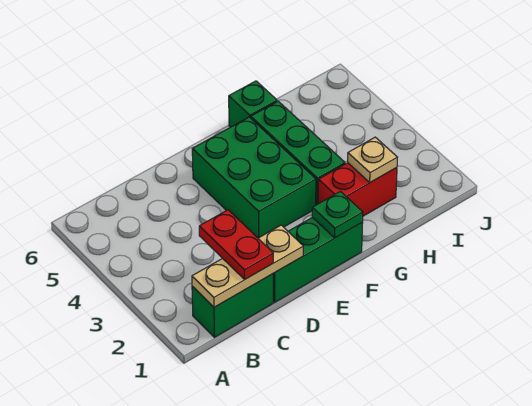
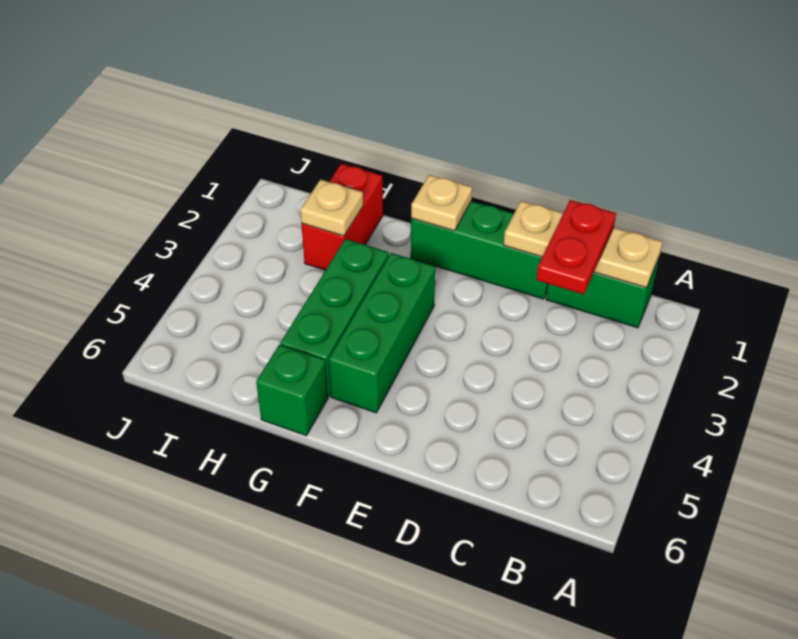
green 2x3 brick [192,117,316,238] -> green 1x3 brick [329,253,435,413]
green 1x1 plate [312,191,363,238] -> tan 1x1 plate [411,175,472,231]
red 1x2 brick [318,163,397,216] -> red 1x2 brick turned to [301,164,383,270]

